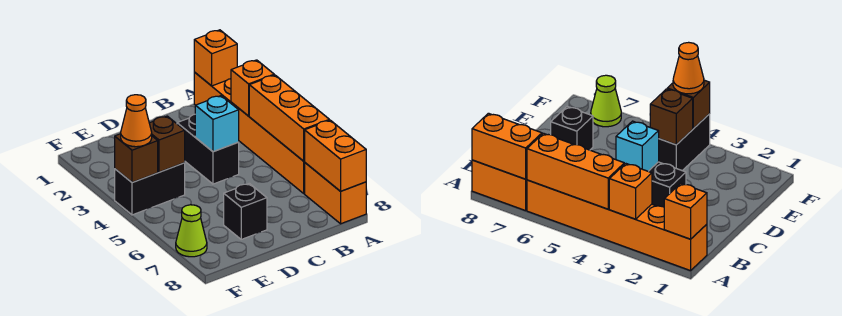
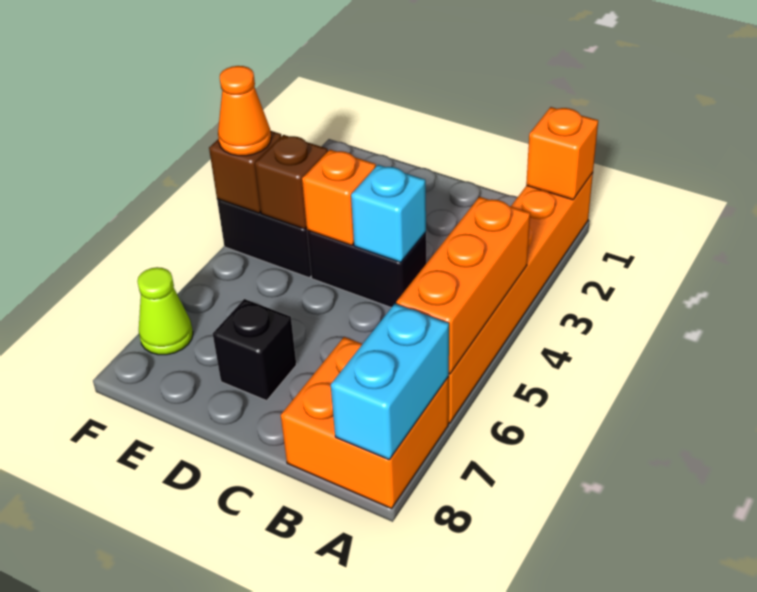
orange 1x1 brick [231,60,274,116] -> orange 1x1 brick moved to [302,150,376,245]
orange 1x2 brick [305,163,366,224] -> orange 2x2 brick [281,337,449,509]
orange 1x2 brick [305,120,366,191] -> cyan 1x2 brick [331,304,449,459]
black 1x2 brick [177,114,239,184] -> black 1x2 brick turned to [307,230,426,308]

